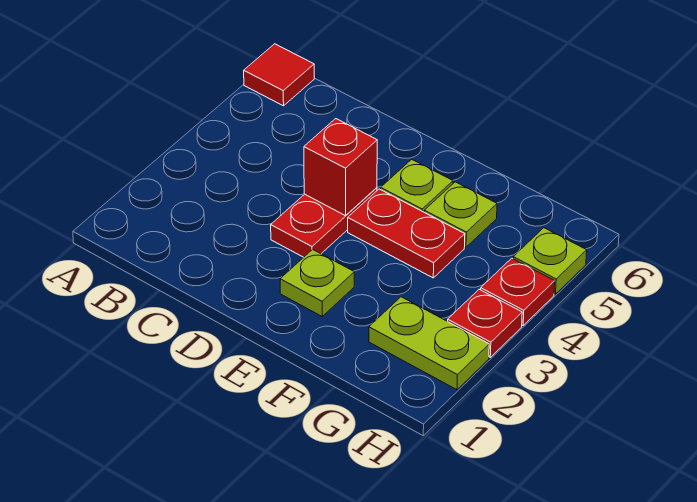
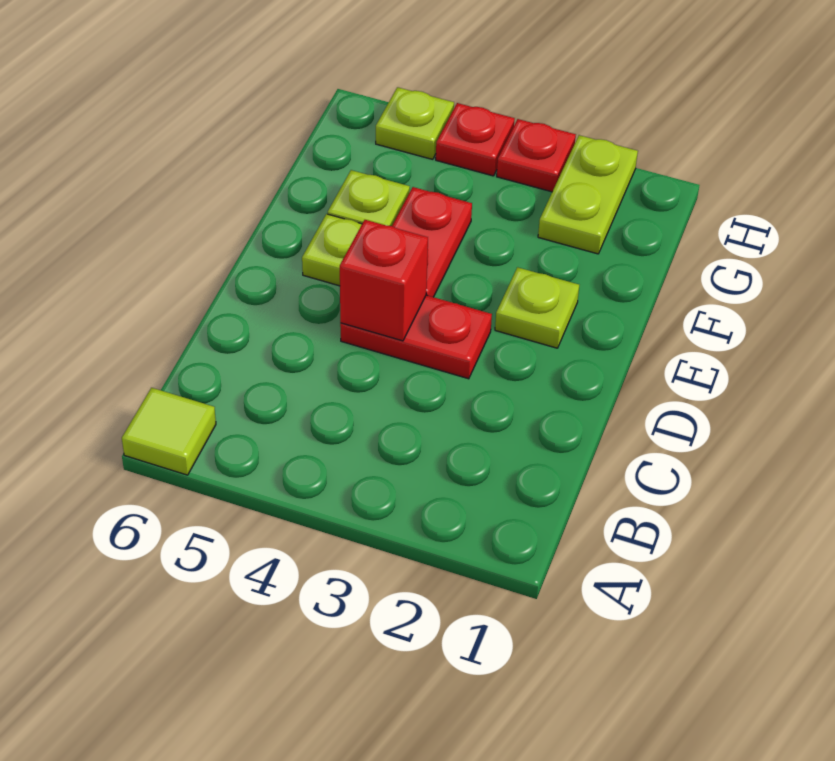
red 1x1 tile [244,44,314,106] -> lime 1x1 tile [122,388,216,475]

